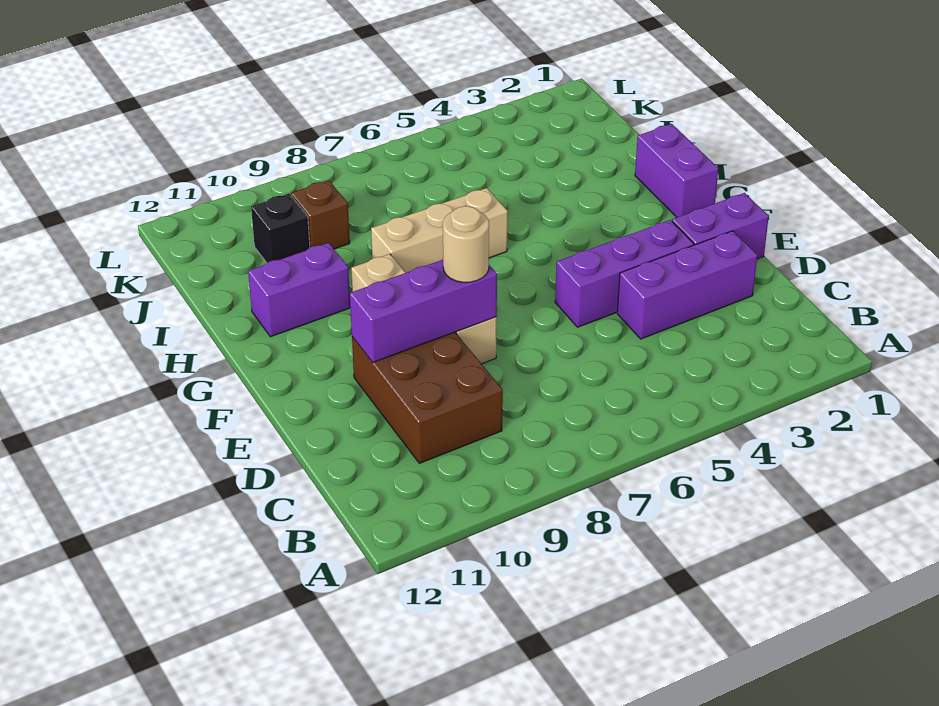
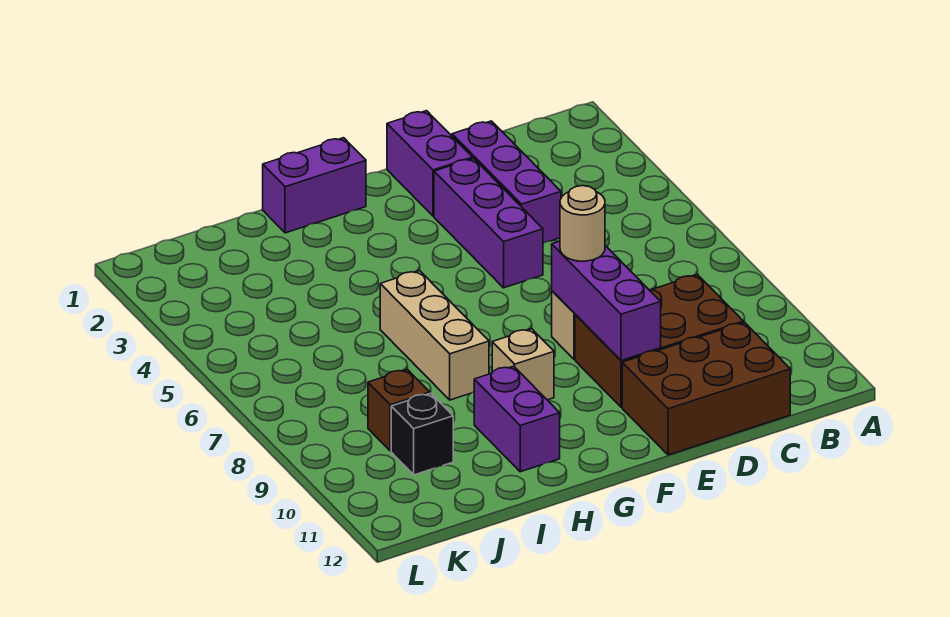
none -> brown 2x3 brick [622,322,790,455]

